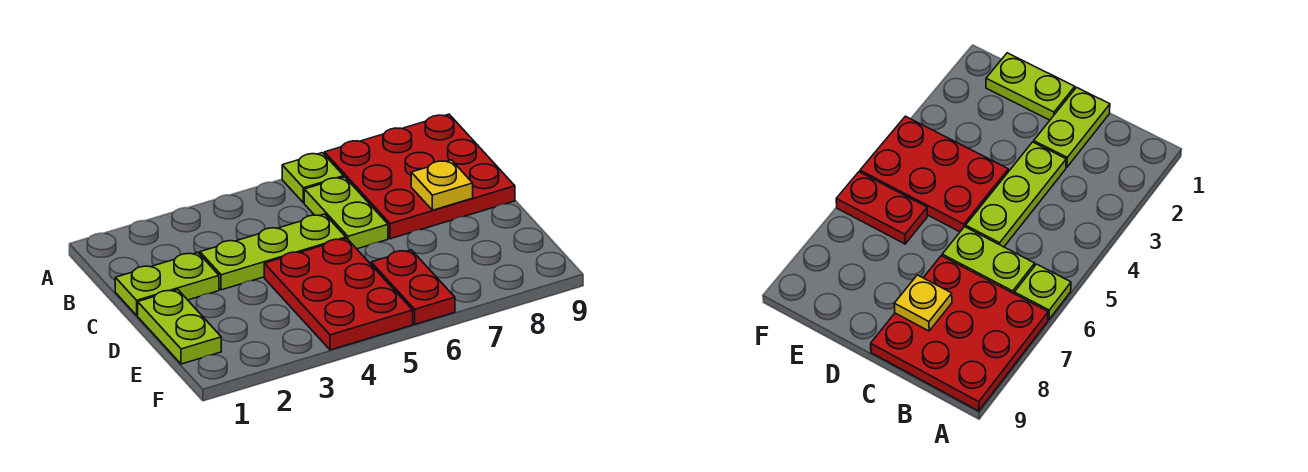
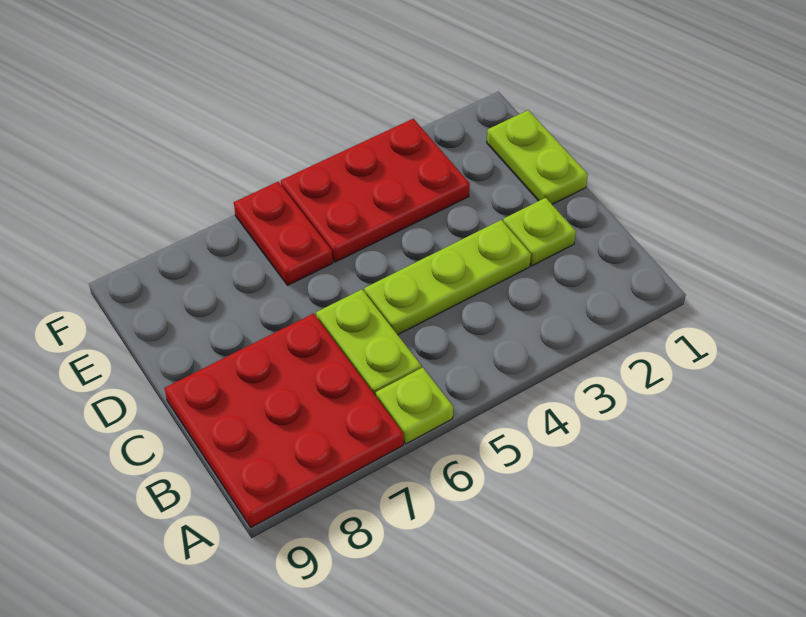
lime 1x2 plate [115,252,219,315] -> lime 1x1 plate [503,198,576,266]
yellow 1x1 plate [411,160,473,210] -> none
red 2x3 plate [264,238,413,350] -> red 2x3 plate turned to [281,119,470,262]

